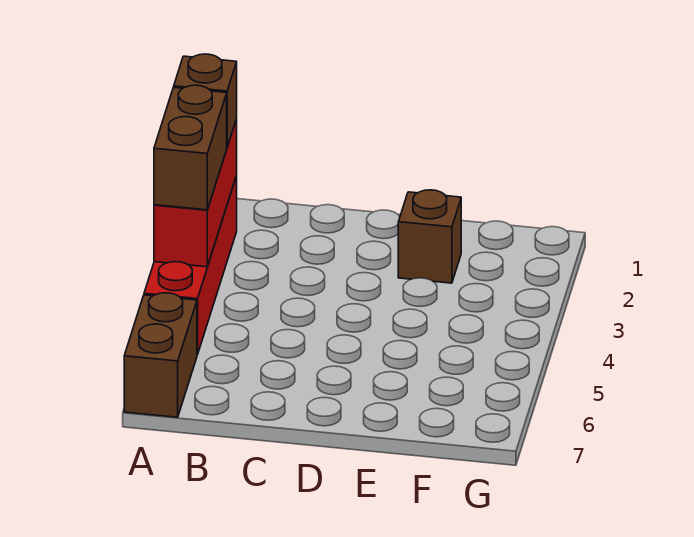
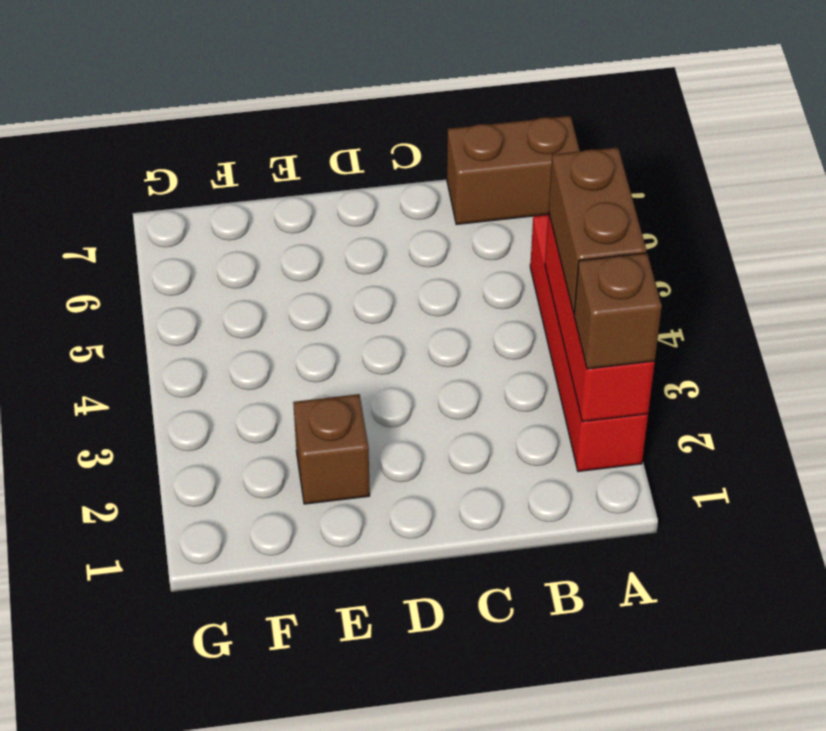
brown 1x2 brick [124,293,197,417] -> brown 1x2 brick turned to [447,116,580,224]

